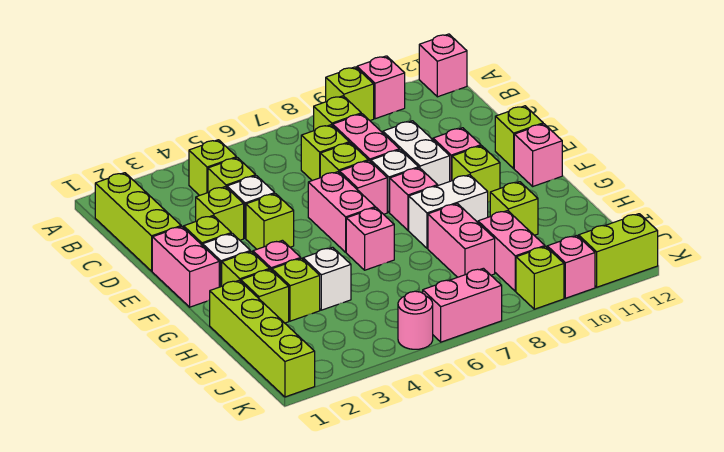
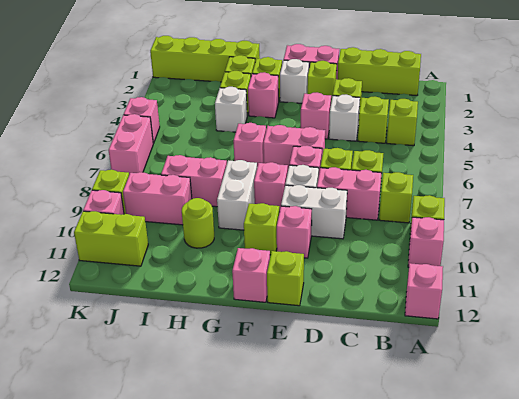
lime 1x1 brick [246,194,294,249] -> pink 1x1 brick [301,93,331,139]
lime 1x1 brick [490,182,538,235] -> lime 1x1 round brick [182,198,214,248]
pink 1x1 round brick [398,291,433,349] -> pink 1x1 brick [124,97,160,143]
lime 1x2 brick [579,214,658,287] -> lime 1x2 brick turned to [74,211,148,266]

